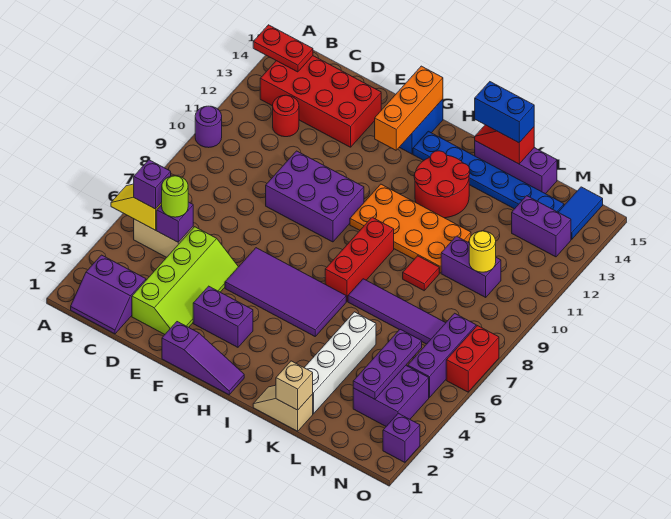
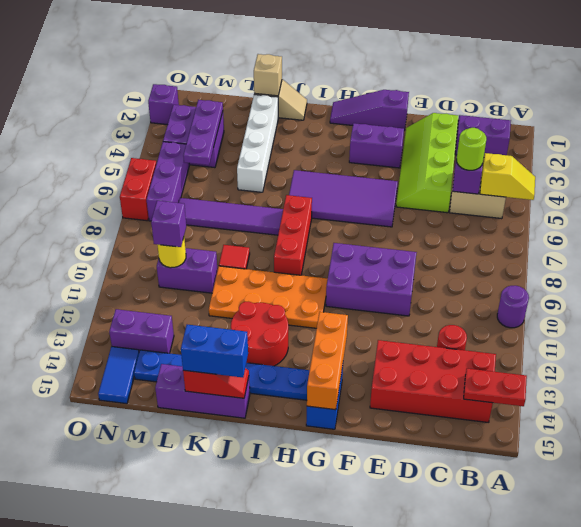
purple 1x1 brick [134,160,171,209] -> purple 1x1 brick moved to [151,201,186,247]

